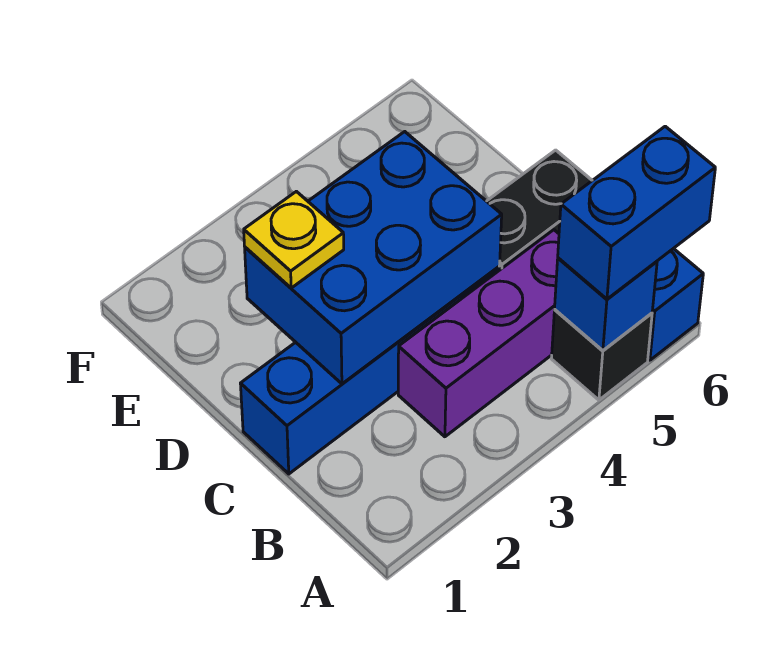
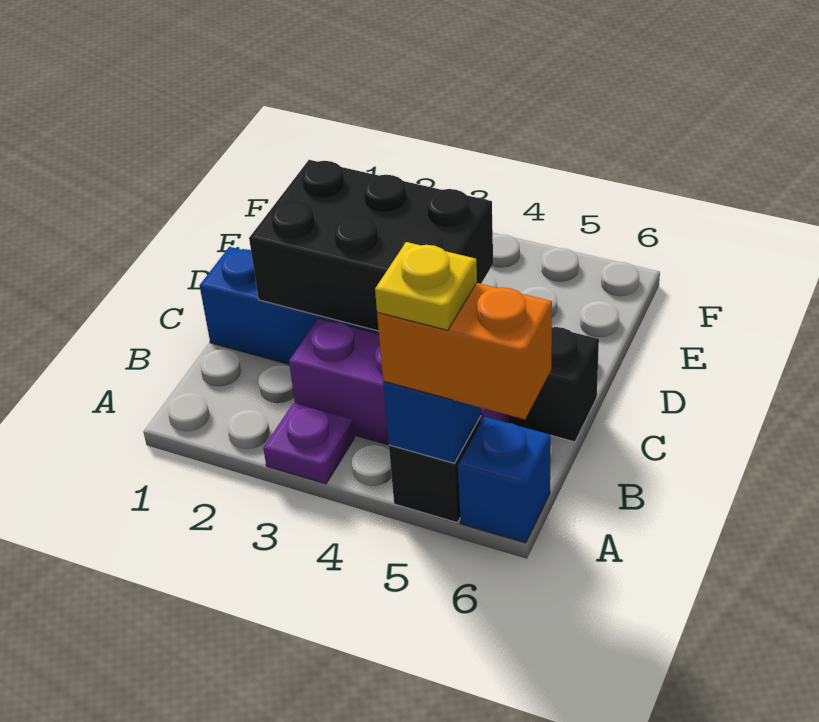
none -> purple 1x1 plate [263,403,355,484]
blue 1x2 brick [558,126,715,299] -> orange 1x2 brick [377,283,552,419]
blue 2x3 brick [245,132,502,384] -> black 2x3 brick [249,160,493,331]
yellow 1x1 plate [244,191,344,288] -> yellow 1x1 plate moved to [375,242,477,330]

